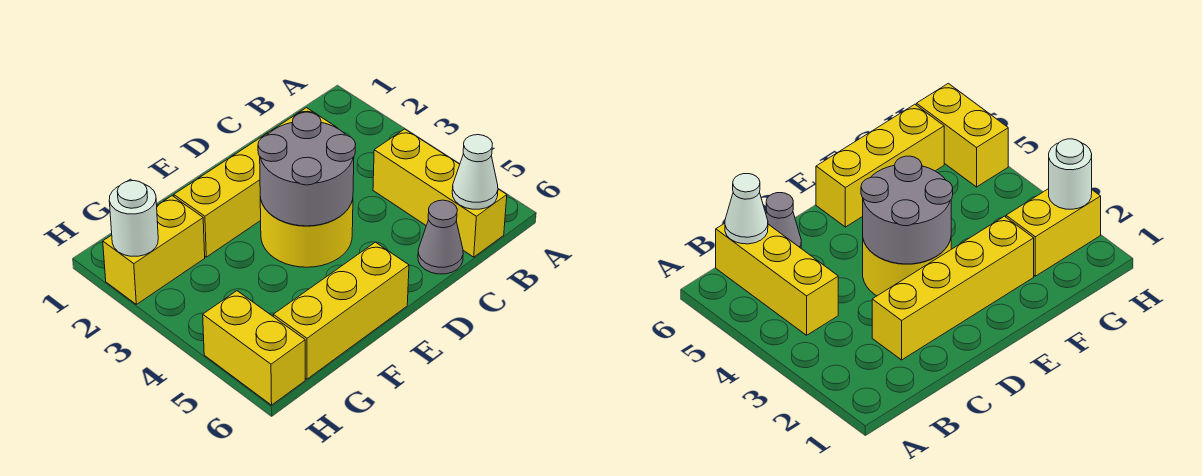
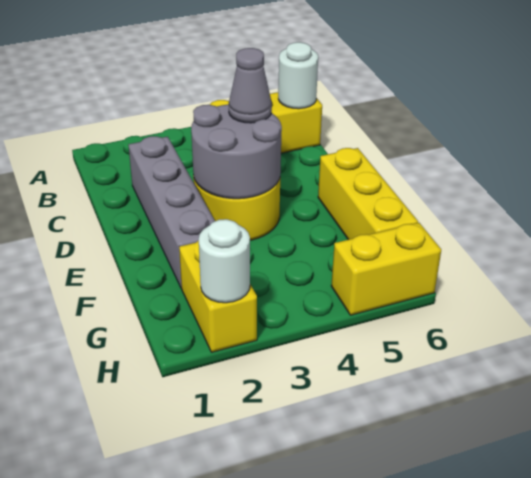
white 1x1 cone [452,135,498,209] -> white 1x1 round brick [278,42,318,109]
yellow 1x4 brick [174,108,337,257] -> grey 1x4 brick [128,136,215,289]
grey 1x1 cone [418,200,463,274] -> grey 1x1 cone moved to [229,48,272,123]

